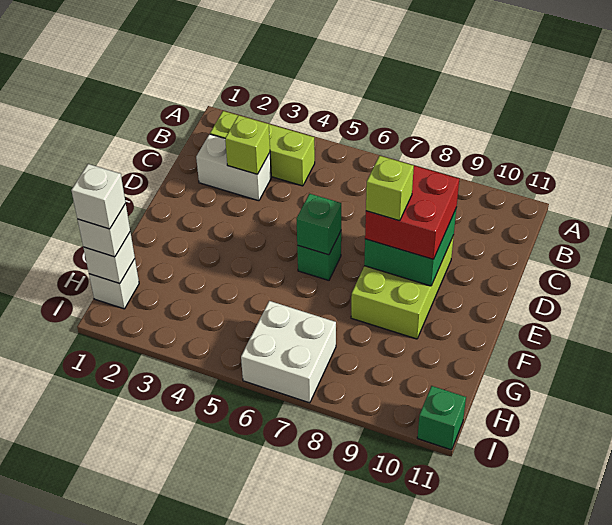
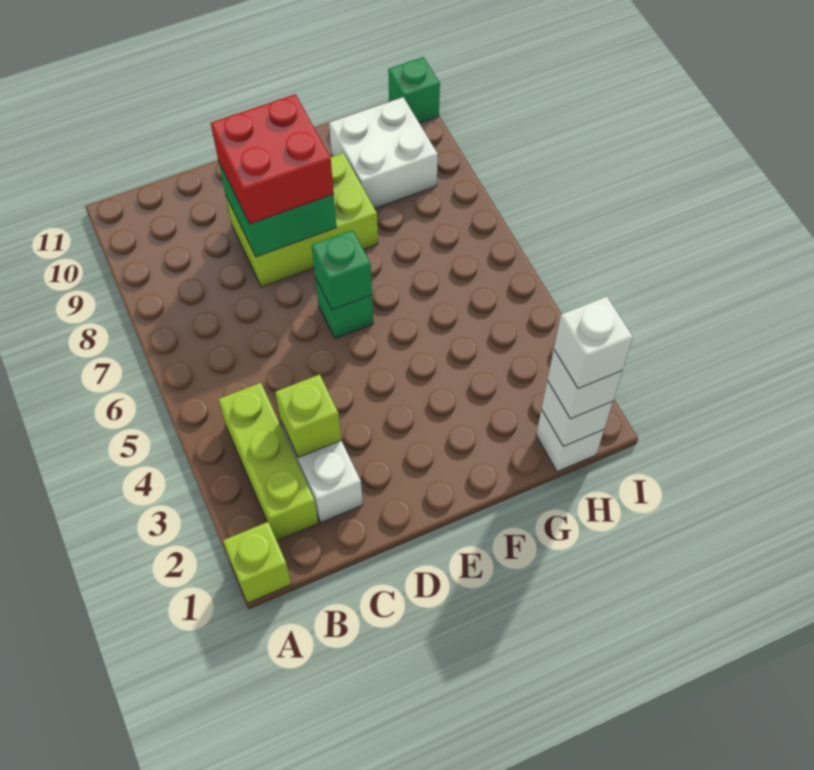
lime 1x1 brick [366,156,414,221] -> lime 1x1 brick moved to [223,522,291,603]
white 2x2 brick [241,301,336,403] -> white 2x2 brick moved to [329,97,438,209]

